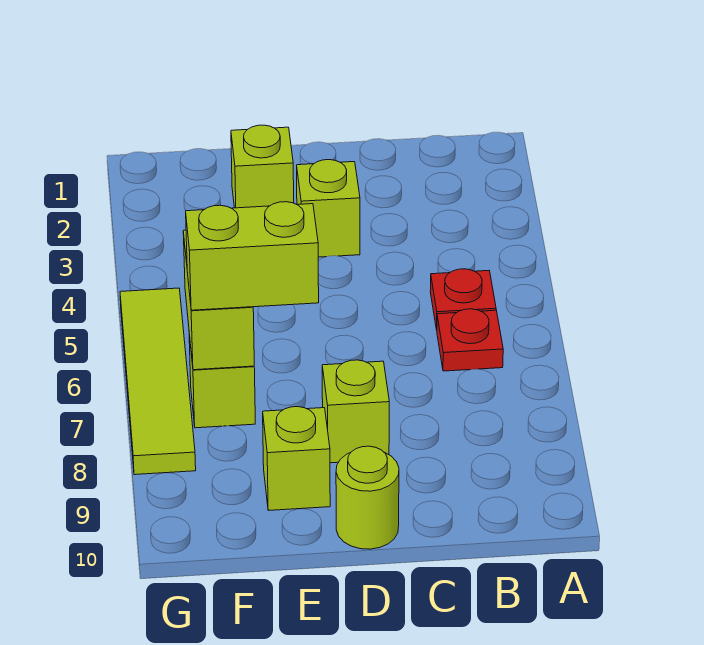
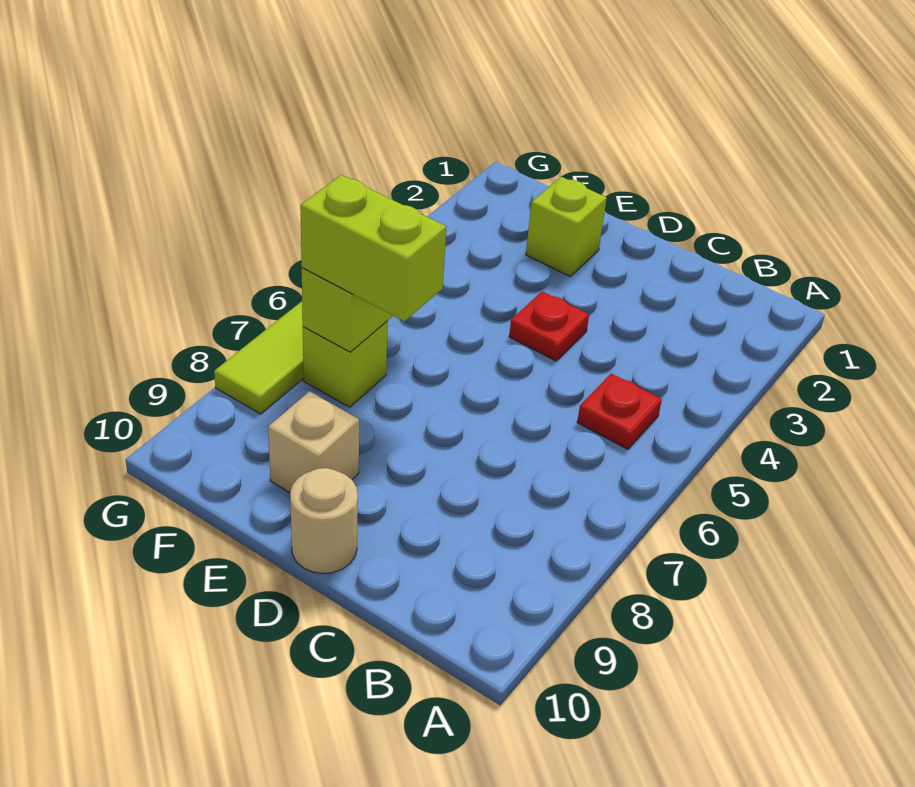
red 1x1 plate [437,309,503,371] -> red 1x1 plate moved to [509,291,589,361]
lime 1x1 brick [297,160,360,257] -> none
lime 1x1 brick [322,360,389,463] -> none
lime 1x1 round brick [336,446,399,549] -> tan 1x1 round brick [290,468,358,574]
lime 1x1 brick [263,407,330,510] -> tan 1x1 brick [268,391,359,493]

